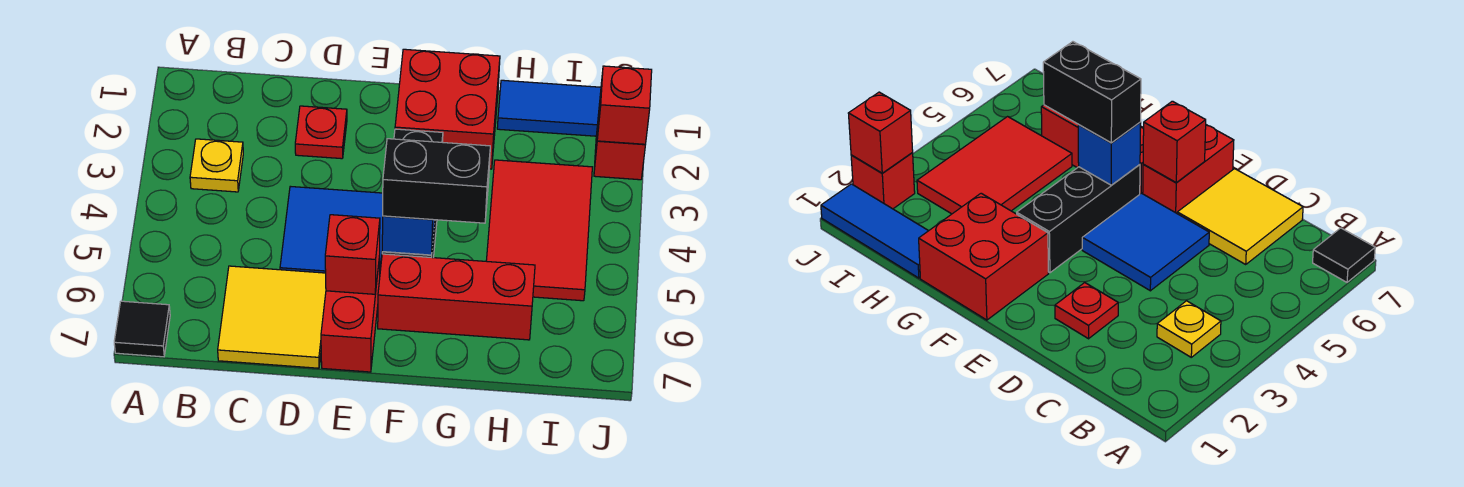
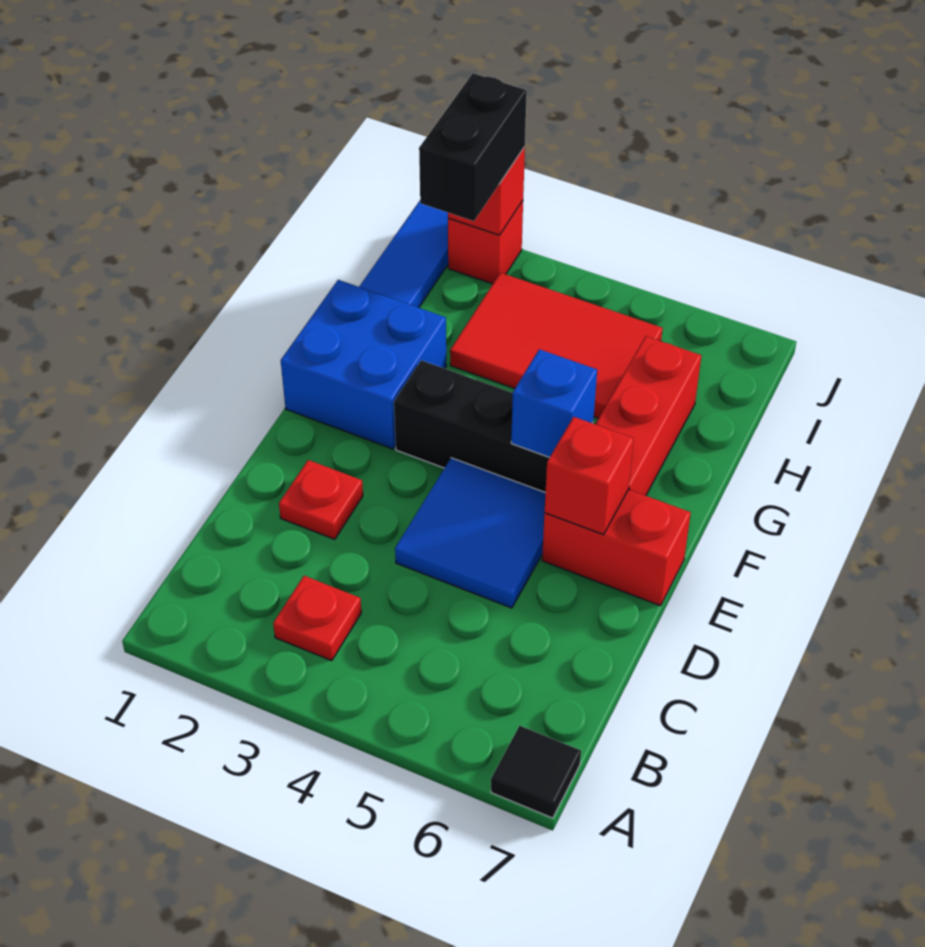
yellow 1x1 plate [190,139,243,192] -> red 1x1 plate [273,576,361,661]
yellow 2x2 tile [218,266,326,368] -> none
red 2x2 brick [395,49,500,169] -> blue 2x2 brick [281,280,446,449]
black 1x2 brick [383,139,490,223] -> black 1x2 brick moved to [419,73,527,221]

